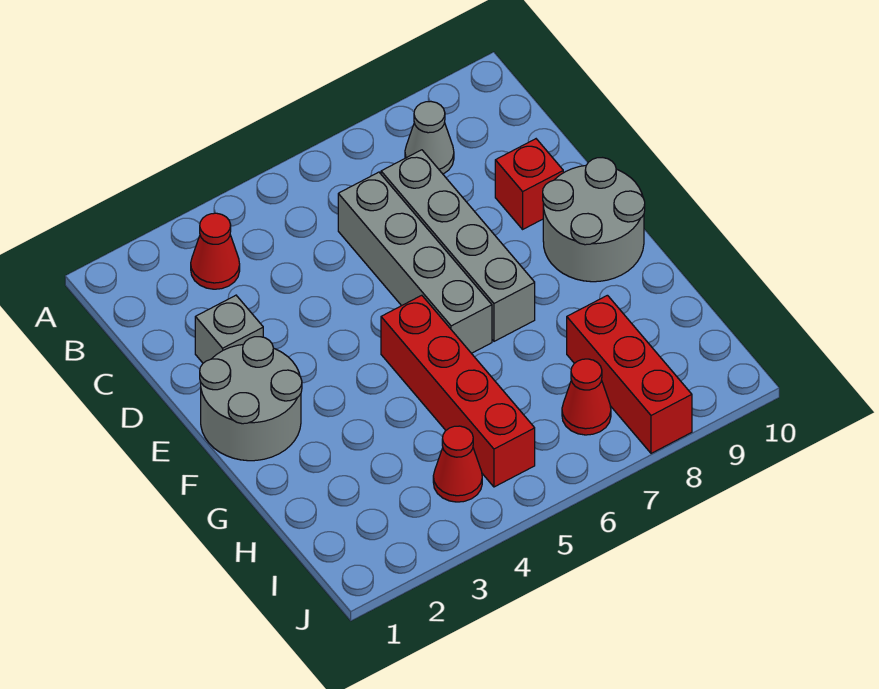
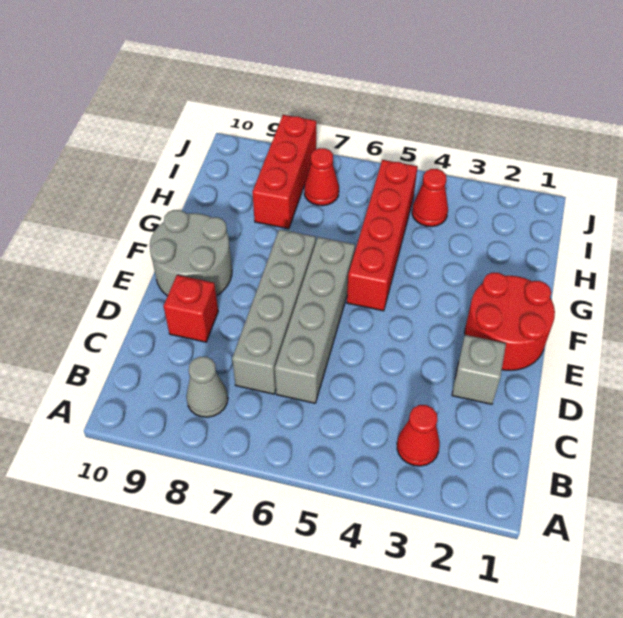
grey 2x2 round brick [200,337,302,461] -> red 2x2 round brick [465,273,555,370]

